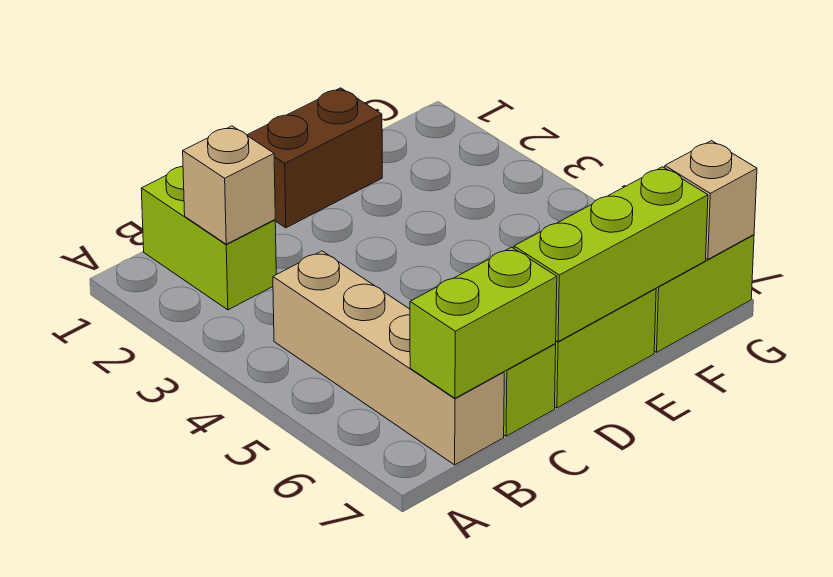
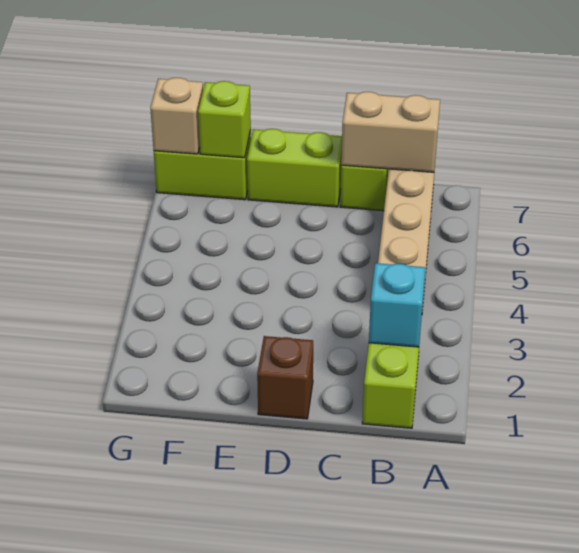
tan 1x1 brick [183,126,275,244] -> cyan 1x1 brick [369,263,425,347]
lime 1x2 brick [410,247,557,398] -> tan 1x2 brick [341,92,440,172]
brown 1x2 brick [247,88,382,228] -> brown 1x1 brick [257,336,313,419]
lime 1x3 brick [514,167,708,342] -> lime 1x1 brick [198,81,251,158]

